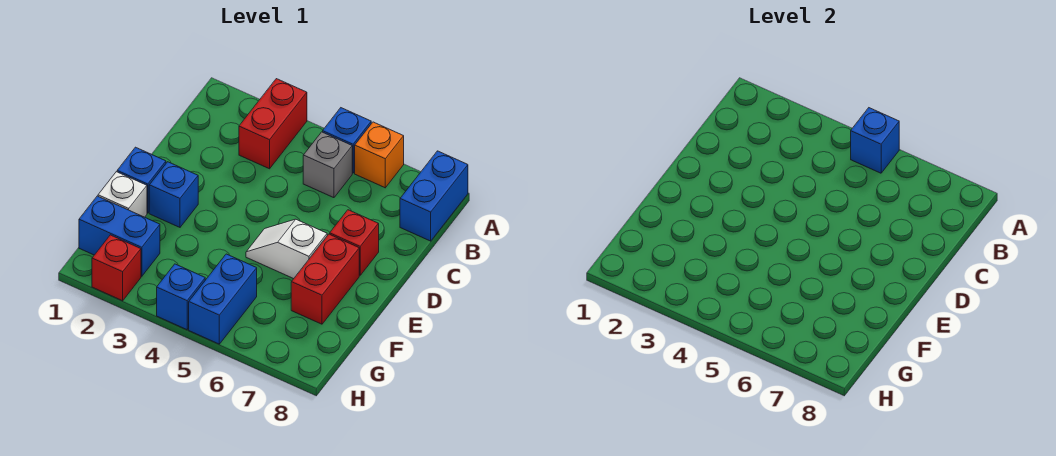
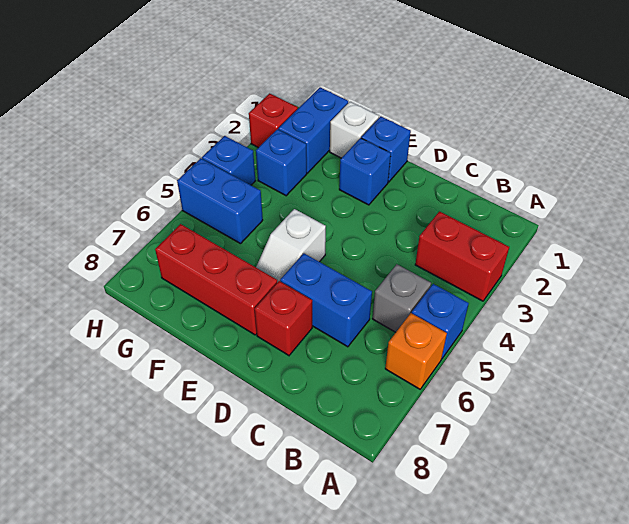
blue 1x1 brick [851,108,899,173] -> blue 1x1 brick moved to [256,129,307,196]
blue 1x2 brick [400,151,468,241] -> blue 1x2 brick moved to [280,253,372,347]
white 1x2 slope [246,219,327,279] -> white 1x2 slope turned to [256,209,326,283]
red 1x2 brick [291,234,359,324] -> red 1x3 brick [155,224,277,335]

